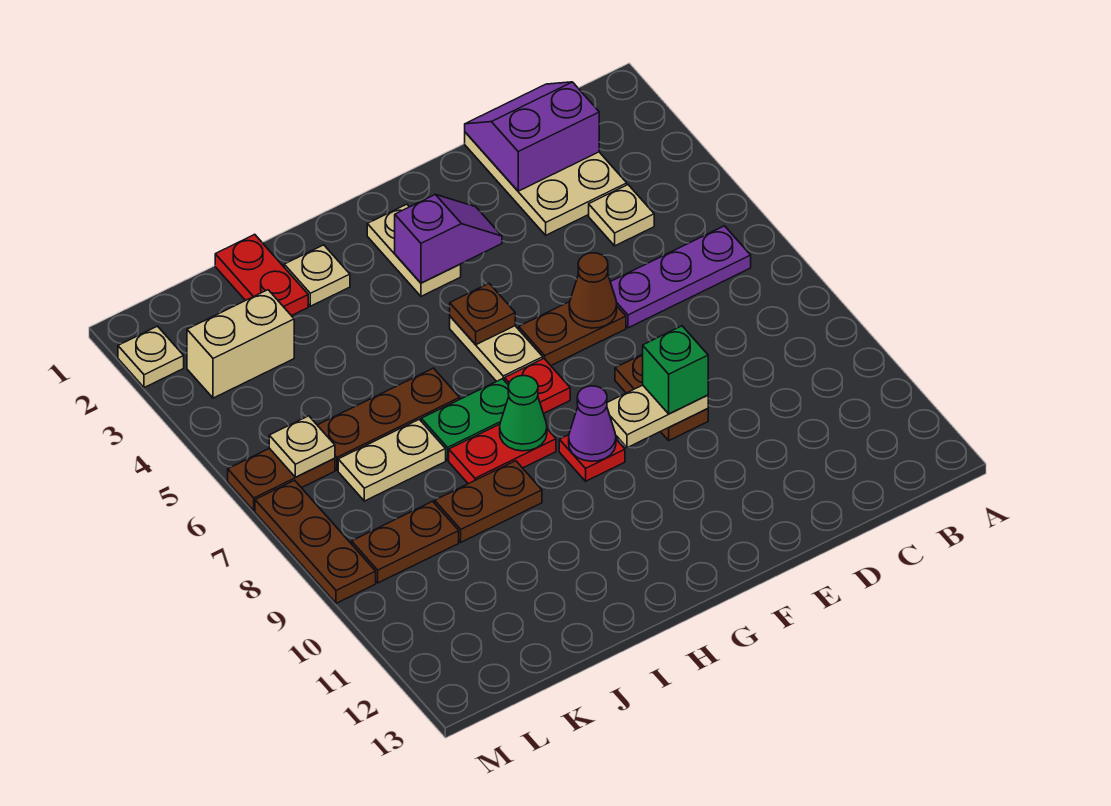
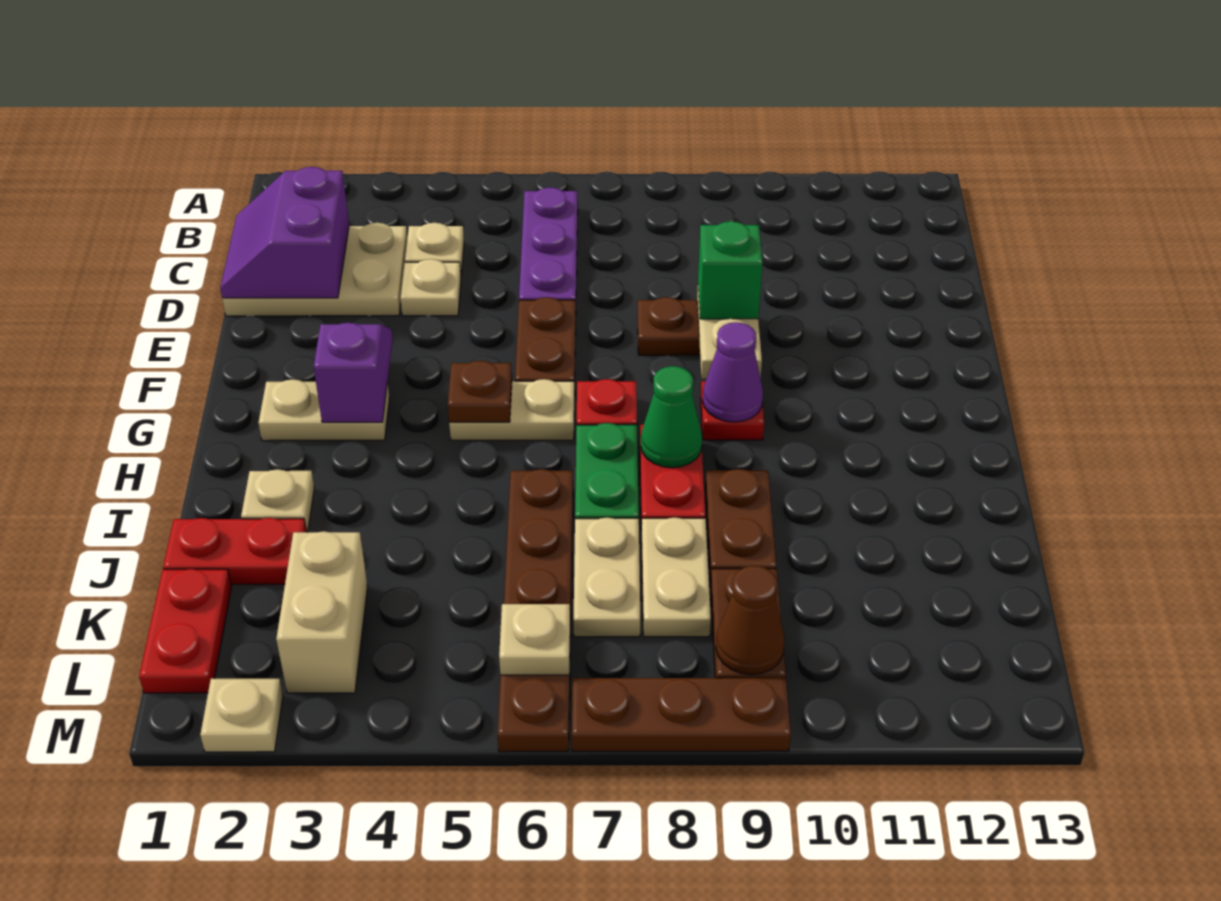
none -> tan 1x1 plate [400,259,461,316]
brown 1x1 cone [569,253,617,328] -> brown 1x1 cone moved to [716,566,785,675]
none -> tan 1x2 plate [642,517,711,637]
none -> red 1x2 plate [139,569,232,693]

